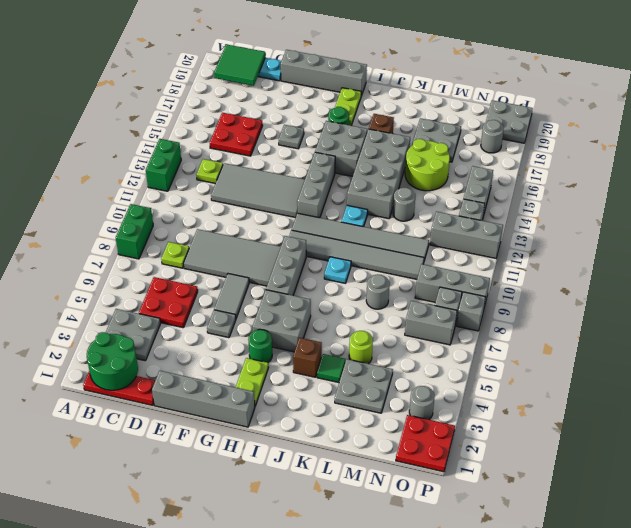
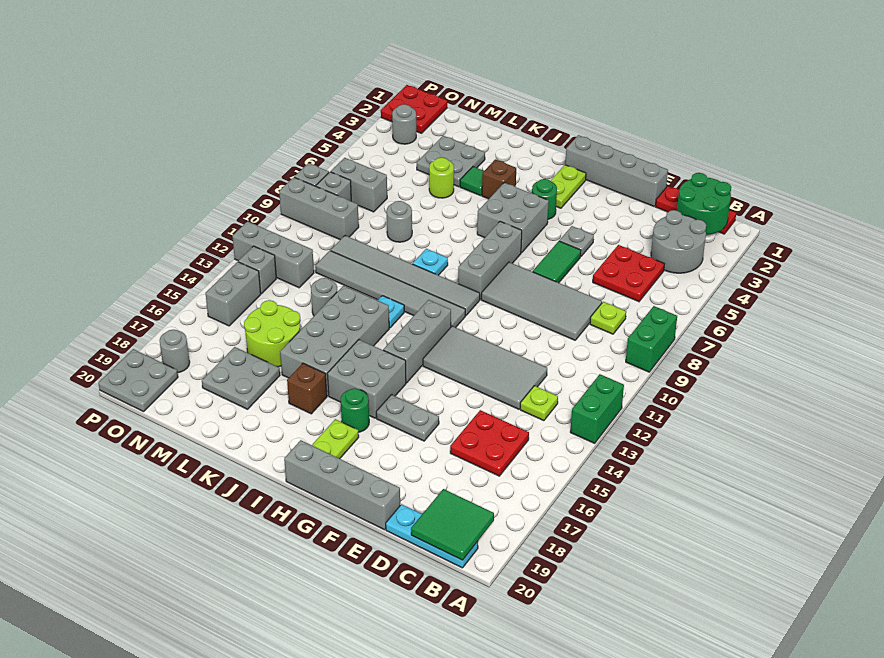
grey 2x2 plate [106,309,161,361] -> grey 2x2 round brick [651,210,706,273]
grey 1x2 tile [214,274,249,318] -> green 1x2 tile [533,241,581,283]
grey 1x1 plate [279,125,304,149] -> grey 1x2 plate [376,395,439,441]

